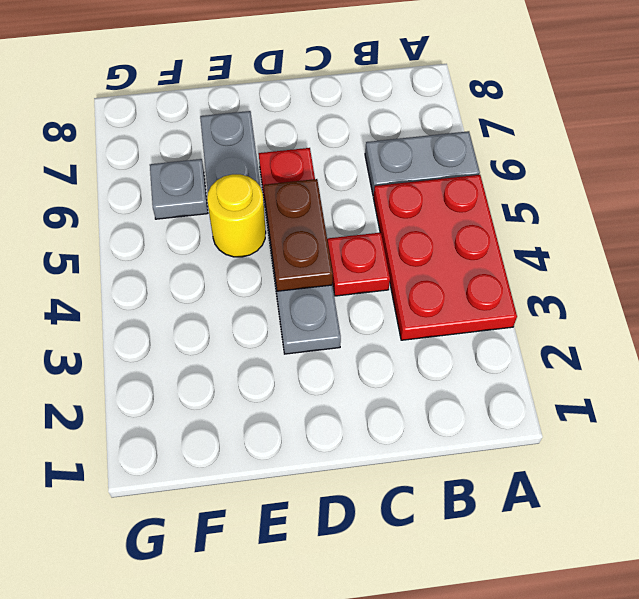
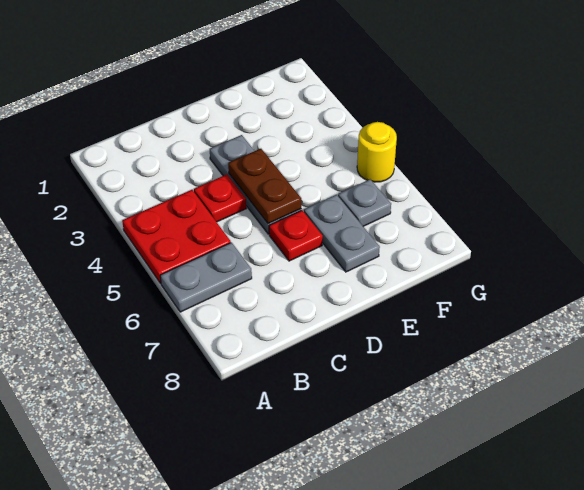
red 2x3 plate [374,175,517,340] -> red 2x2 plate [122,190,231,284]
yellow 1x1 round brick [207,174,266,257] -> yellow 1x1 round brick moved to [357,122,397,182]

